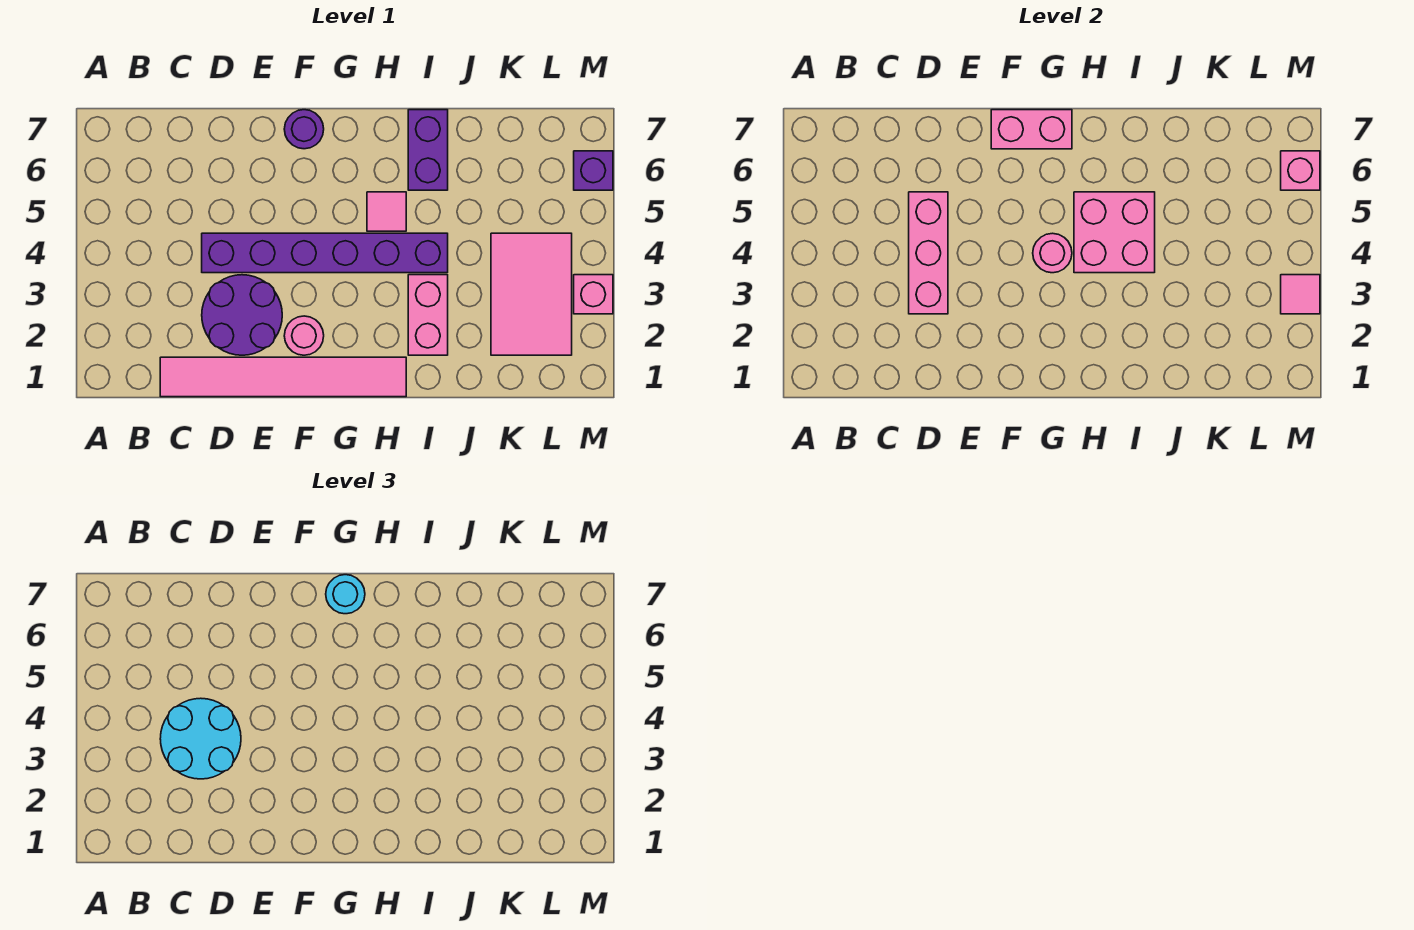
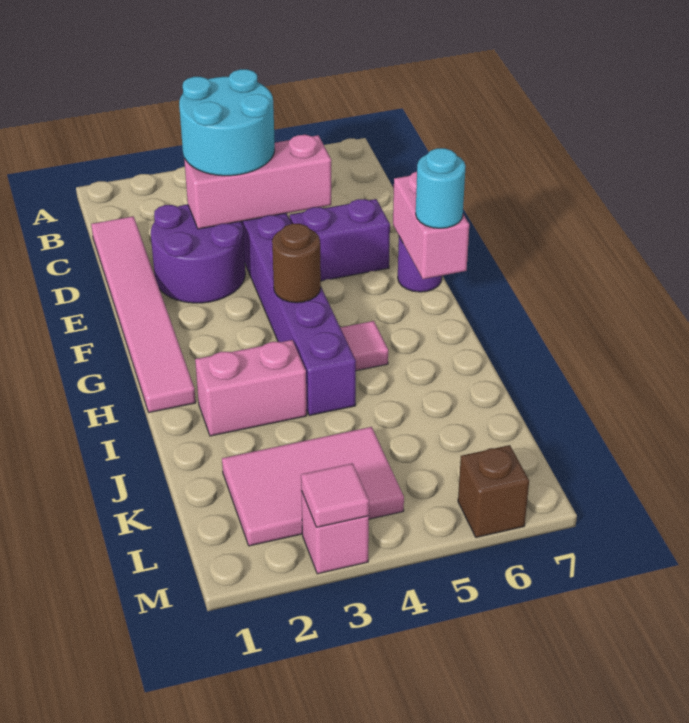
pink 1x1 round brick [284,316,324,355] -> none
pink 1x1 round brick [1033,233,1072,273] -> brown 1x1 round brick [272,224,321,303]
pink 2x2 brick [1074,192,1155,273] -> none
purple 1x2 brick [408,110,448,190] -> purple 1x2 brick moved to [290,199,390,281]
purple 1x1 brick [574,151,613,190] -> brown 1x1 brick [458,445,529,537]
pink 1x1 brick [1281,151,1320,190] -> none

